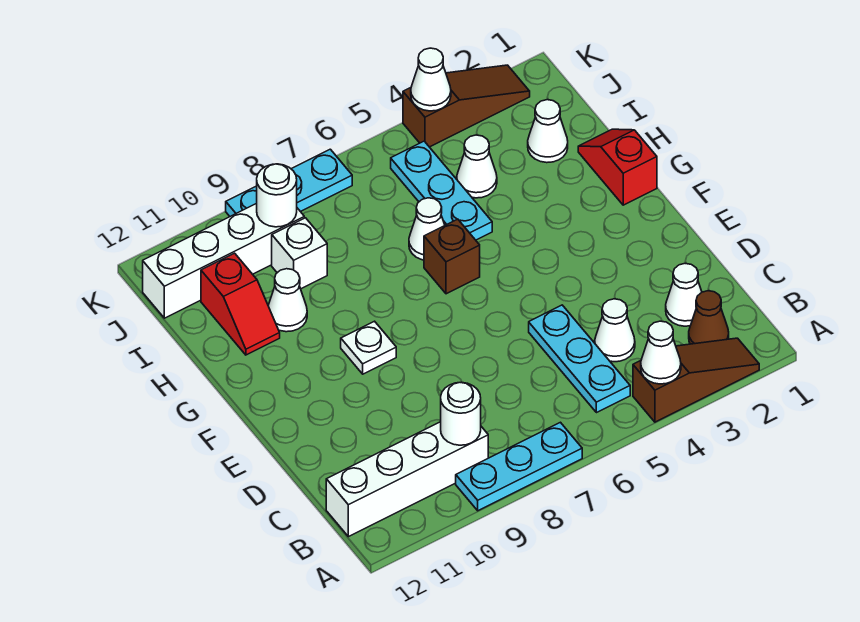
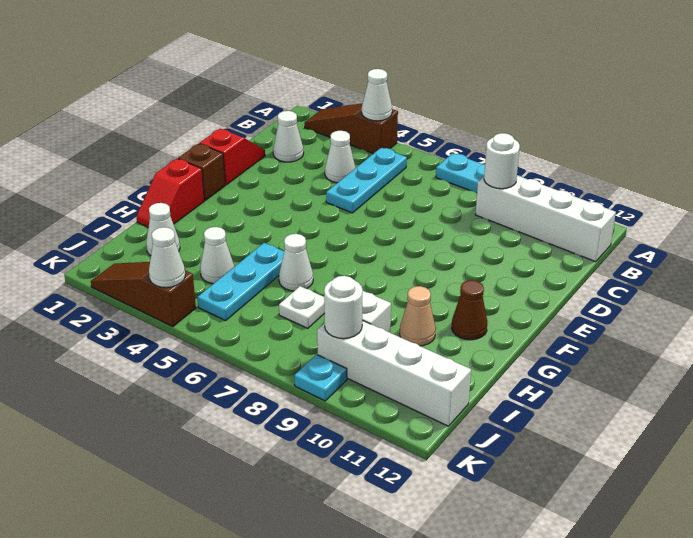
brown 1x1 cone [689,291,729,344] -> brown 1x1 cone moved to [451,280,488,340]
white 1x1 plate [341,321,396,374] -> white 1x1 plate moved to [279,286,324,328]
brown 1x1 brick [424,219,480,294] -> brown 1x1 brick moved to [178,143,225,200]
white 1x1 cone [268,269,307,332] -> tan 1x1 cone [400,286,436,346]
red 1x2 slope [201,253,280,355] -> red 1x2 slope moved to [200,129,265,185]
cyan 1x3 plate [226,149,352,216] -> cyan 1x1 plate [295,354,347,401]

